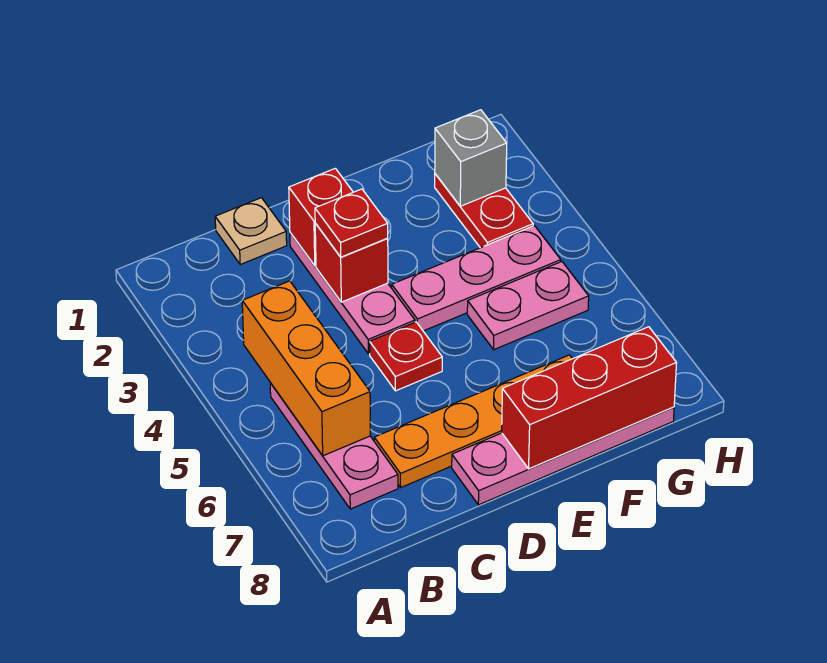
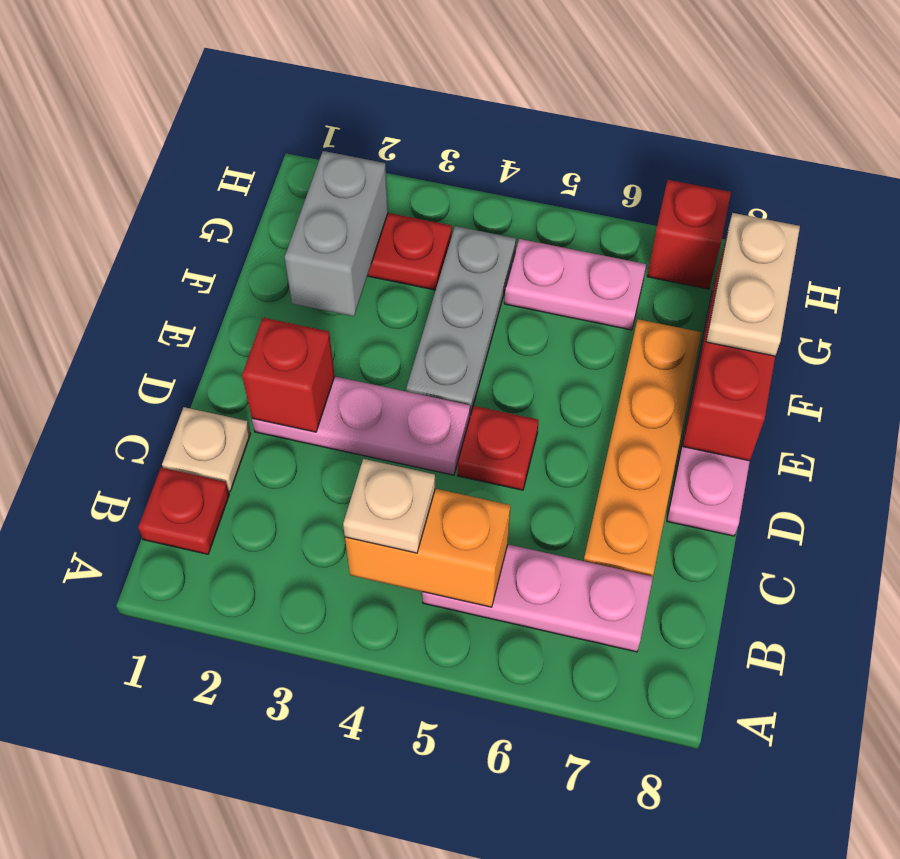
orange 1x3 brick [242,281,370,456] -> orange 1x2 brick [345,489,511,607]
none -> tan 1x1 plate [343,459,435,553]
red 1x1 brick [315,223,388,302] -> red 1x1 brick moved to [647,180,731,289]
red 1x1 plate [315,189,388,257] -> red 1x1 plate moved to [138,468,229,554]
pink 1x3 plate [392,226,561,331] -> grey 1x3 plate [406,226,516,416]
pink 1x2 plate [467,262,589,350] -> pink 1x2 plate turned to [504,239,646,330]
none -> tan 1x2 plate [706,213,800,356]
grey 1x1 brick [435,110,507,206] -> grey 1x2 brick [285,151,388,316]

